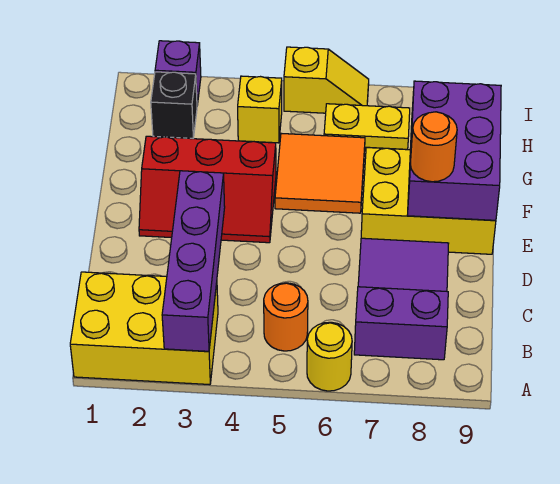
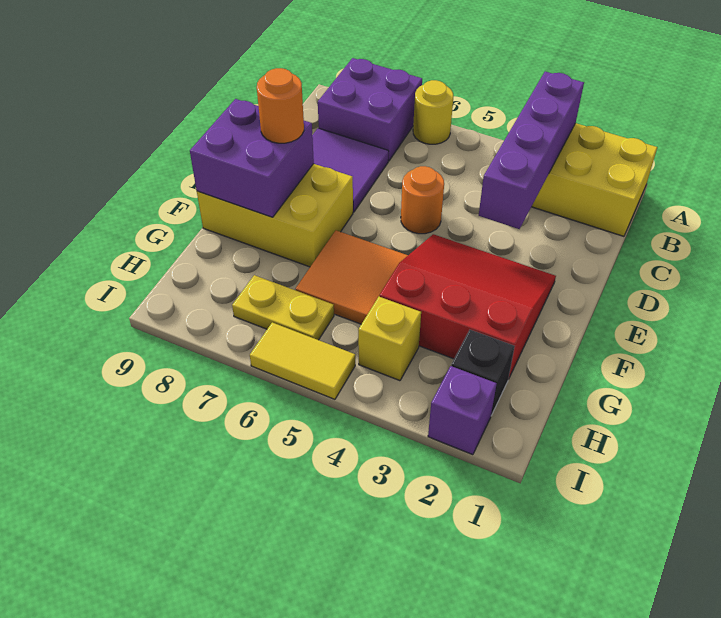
orange 1x1 round brick [264,283,308,351] -> orange 1x1 round brick moved to [401,166,444,234]
purple 1x2 brick [354,287,448,360] -> purple 2x2 brick [318,58,422,161]
red 2x3 slope [139,136,276,243] -> red 3x3 slope [380,234,556,379]
purple 2x3 brick [407,81,501,220] -> purple 2x2 brick [190,99,314,217]
yellow 1x2 slope [284,47,369,113] -> yellow 1x2 tile [250,323,355,399]

